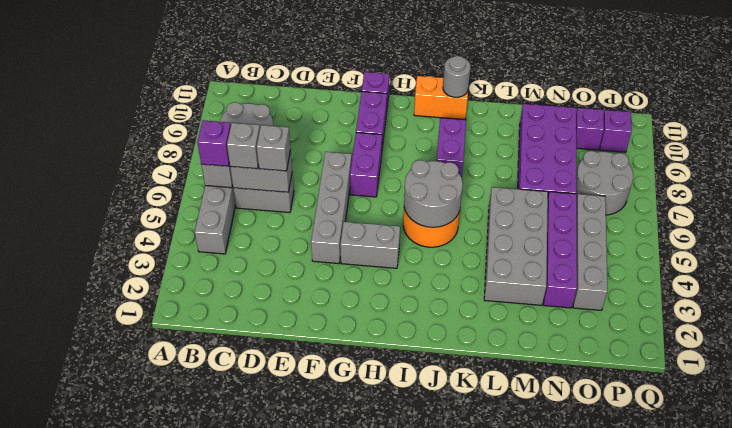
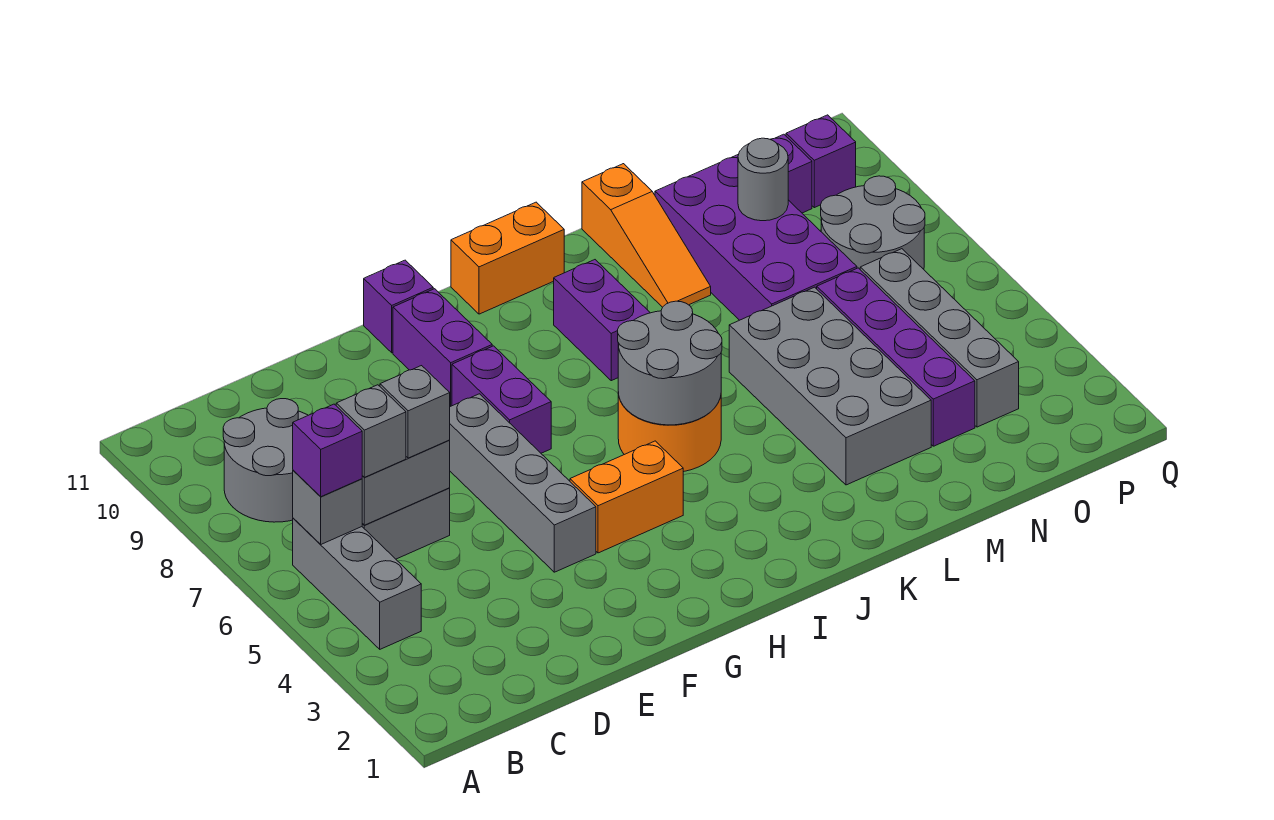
grey 1x2 brick [340,222,400,268] -> orange 1x2 brick [570,441,683,553]
grey 1x1 round brick [443,56,471,97] -> grey 1x1 round brick moved to [738,138,788,221]
none -> orange 1x3 slope [582,164,711,307]

